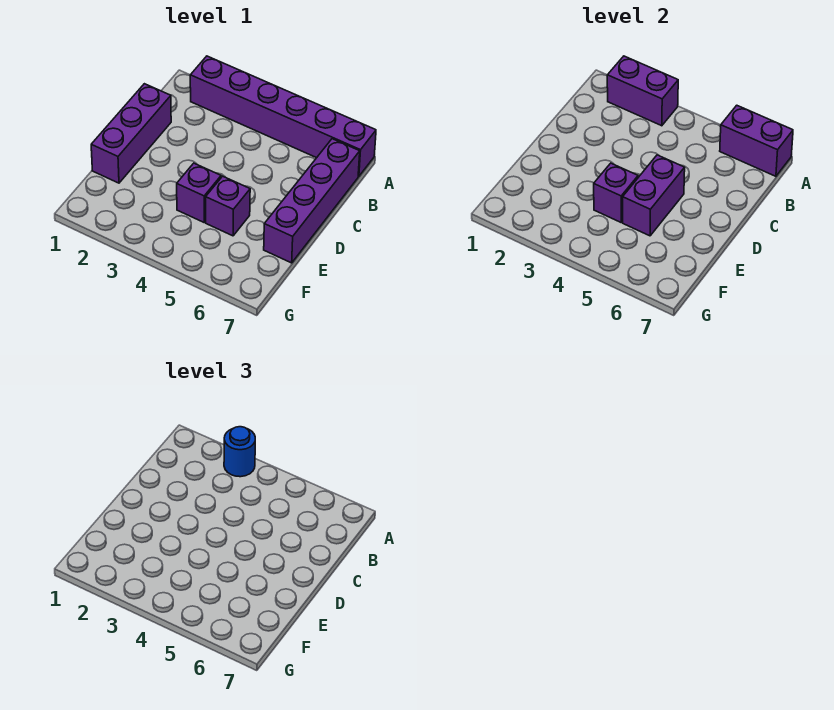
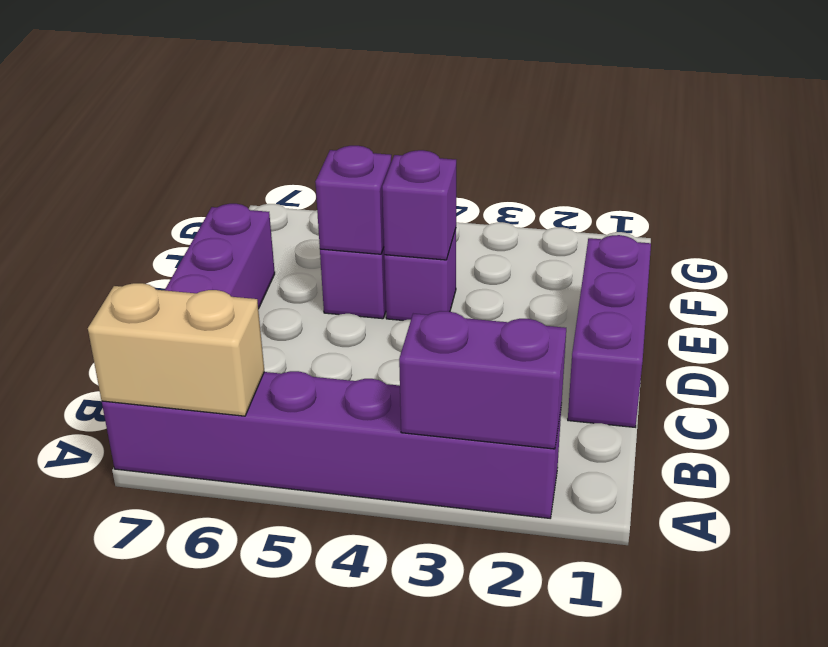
blue 1x1 round brick [224,427,255,477] -> none
purple 1x2 brick [720,105,793,176] -> tan 1x2 brick [88,283,264,416]
purple 1x2 brick [623,155,685,236] -> purple 1x1 brick [315,146,391,254]

